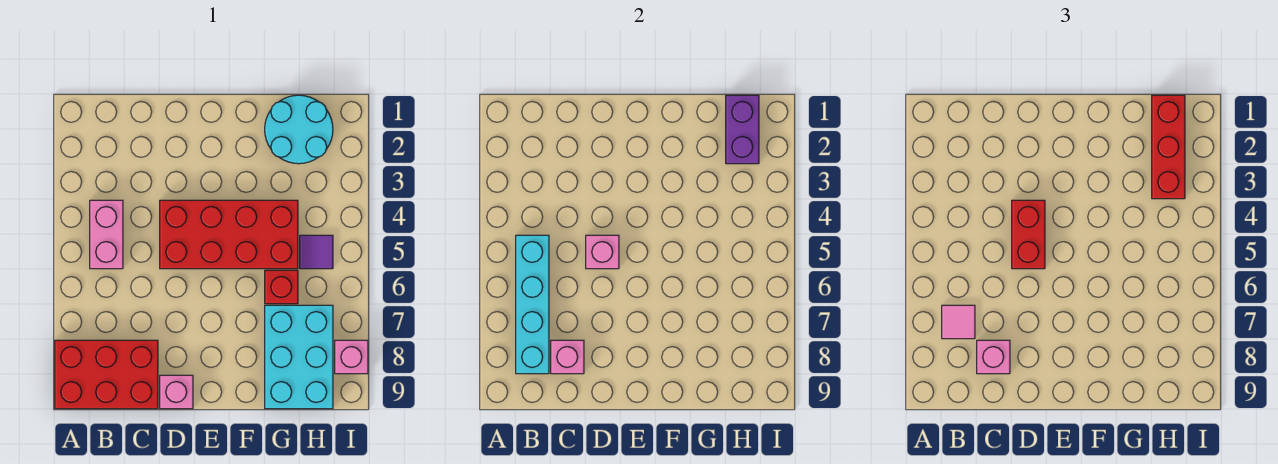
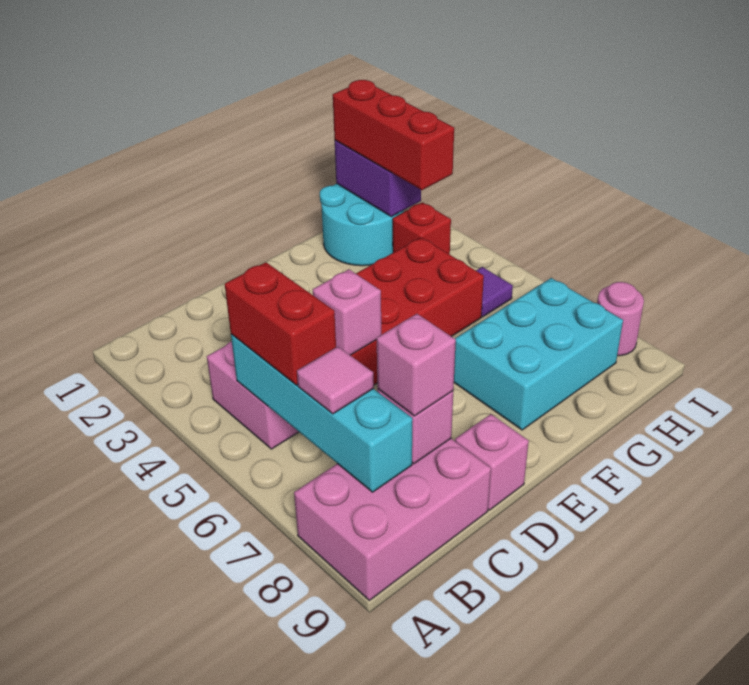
red 2x3 brick [55,340,158,409] -> pink 2x3 brick [294,439,491,600]
red 1x2 brick [1012,200,1045,269] -> red 1x2 brick moved to [225,262,336,385]
red 1x1 brick [265,270,298,304] -> red 1x1 brick moved to [393,202,451,254]
cyan 2x3 brick [265,305,333,409] -> cyan 2x3 brick turned to [454,278,623,430]
pink 1x1 brick [335,340,368,374] -> pink 1x1 round brick [597,282,644,356]

